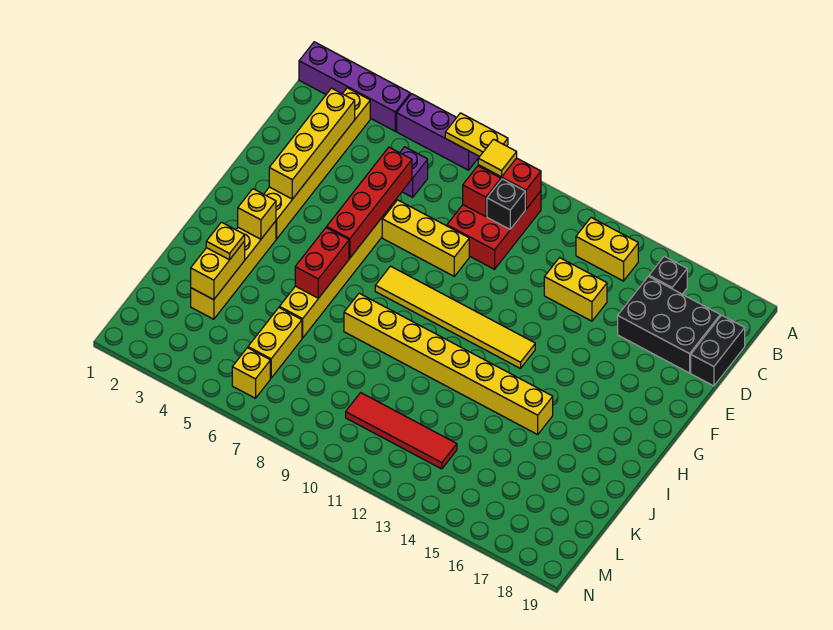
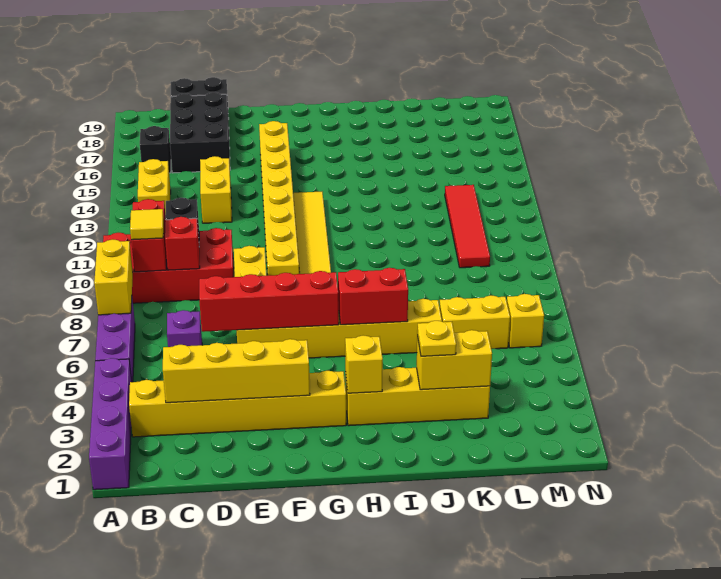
yellow 1x2 plate [445,113,508,156] -> yellow 1x2 brick [94,239,133,315]
red 2x3 brick [447,191,541,269] -> red 2x4 brick [103,228,234,303]
yellow 1x8 brick [344,293,553,434] -> yellow 1x8 brick moved to [259,121,299,276]

